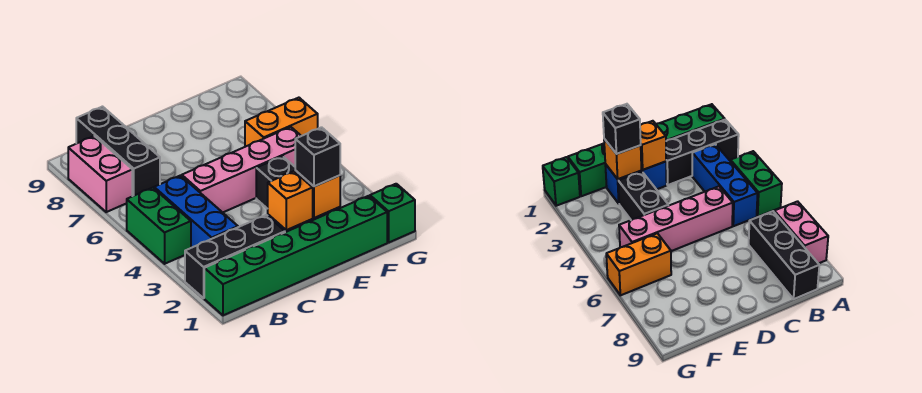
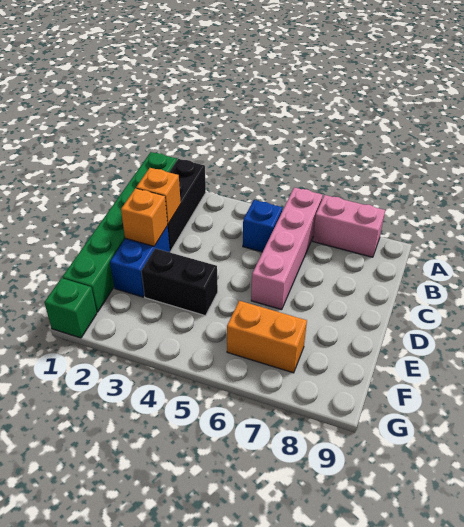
green 1x2 brick [127,188,191,264] -> none
blue 1x3 brick [154,175,238,248] -> blue 1x1 brick [243,200,283,252]
black 1x3 brick [76,107,160,196] -> none
pink 1x4 brick [182,127,301,213] -> pink 1x4 brick moved to [251,188,323,310]
orange 1x1 brick [295,171,340,218] -> orange 1x1 brick moved to [136,168,181,224]
black 1x1 brick [295,127,340,186] -> none
orange 1x2 brick [245,98,318,147] -> orange 1x2 brick turned to [227,301,307,373]

